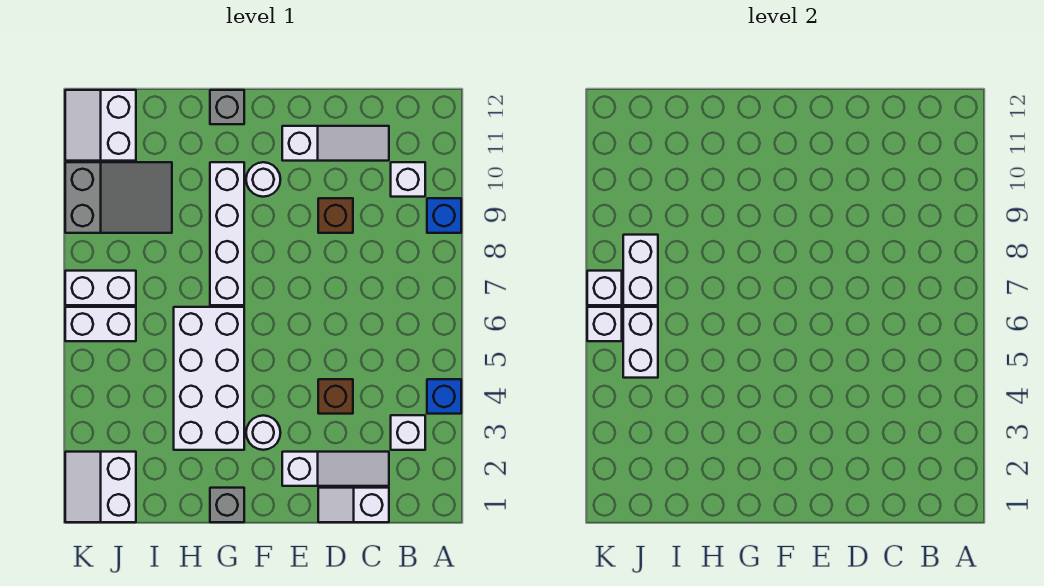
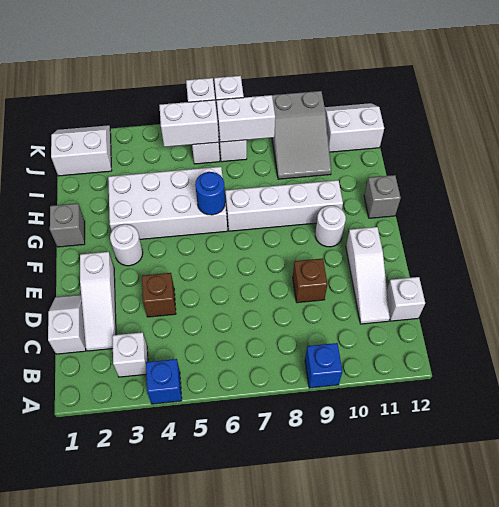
white 1x1 brick [391,162,425,197] -> white 1x1 brick moved to [387,277,425,321]
none -> blue 1x1 round brick [195,172,225,215]

